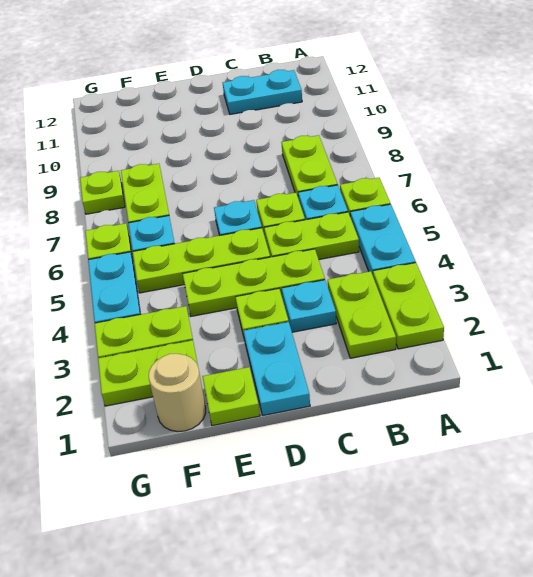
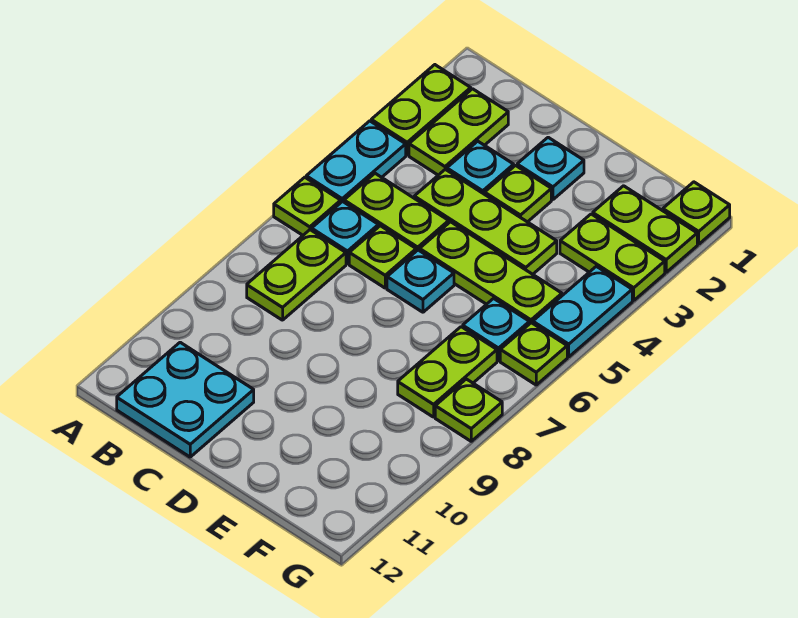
cyan 1x2 plate [223,70,302,114] -> cyan 2x2 plate [117,342,254,457]
cyan 1x2 plate [243,322,310,415] -> cyan 1x1 plate [517,137,584,200]
lime 1x1 plate [202,367,260,426] -> lime 1x1 plate moved to [663,182,730,244]
tan 1x1 round brick [149,354,206,432] -> none

